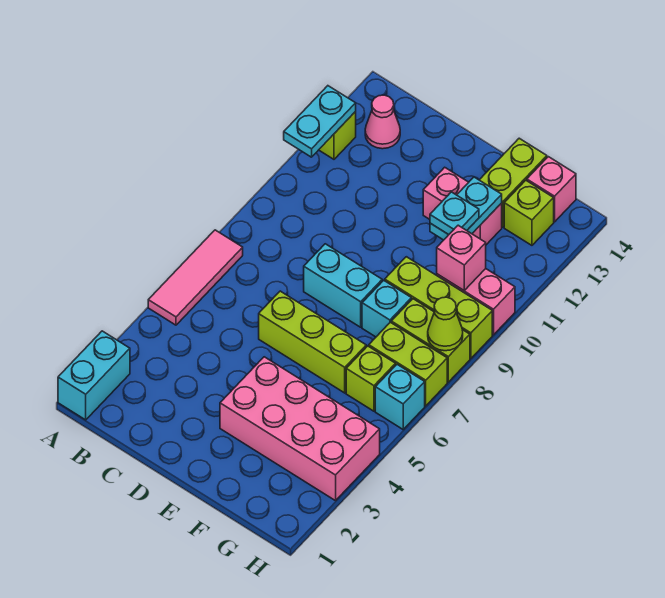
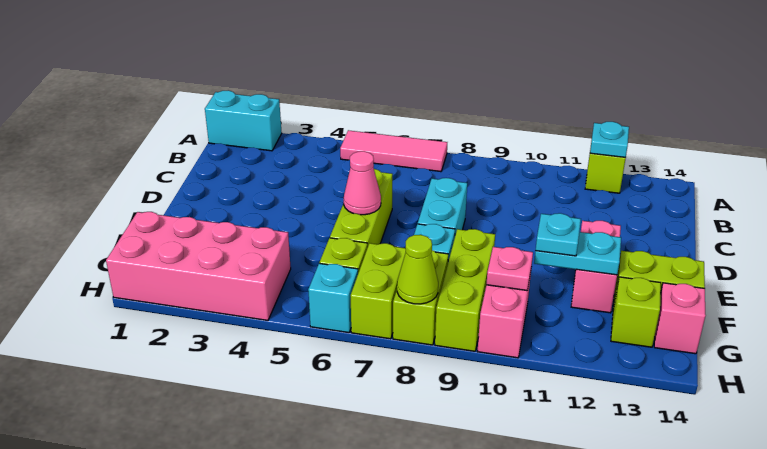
cyan 1x2 plate [284,86,356,157] -> cyan 1x1 plate [590,122,629,157]
pink 1x1 cone [365,95,400,149] -> pink 1x1 cone moved to [344,151,381,215]
pink 2x4 brick [220,357,380,501] -> pink 2x4 brick turned to [106,212,291,320]
pink 1x1 brick [437,225,486,290] -> pink 1x1 plate [486,247,533,290]

